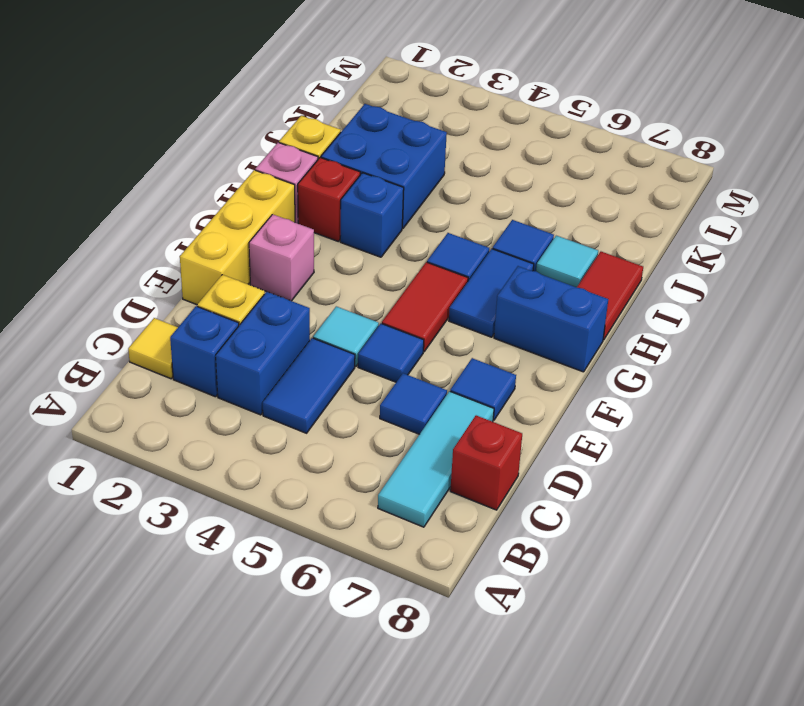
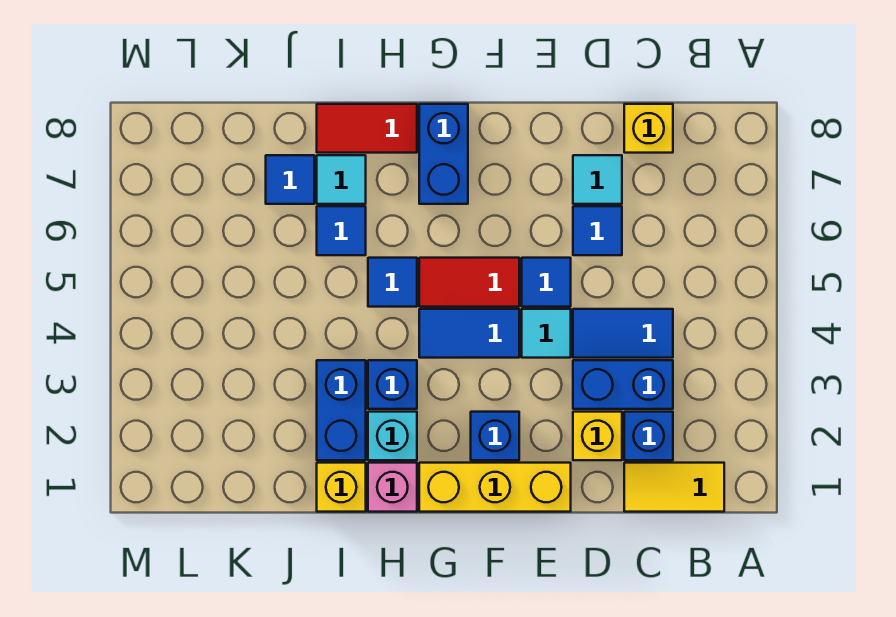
cyan 1x3 tile [378,391,494,527] -> cyan 1x1 tile [573,155,622,204]
yellow 1x1 tile [128,318,178,379] -> yellow 1x2 tile [624,463,724,512]
red 1x1 brick [450,415,522,510] -> yellow 1x1 brick [624,104,673,153]
blue 1x1 tile [450,358,516,420] -> blue 1x1 tile moved to [266,155,314,204]
pink 1x1 brick [249,214,314,301] -> blue 1x1 brick [471,412,519,460]
blue 1x2 tile [449,249,534,337] -> blue 1x2 tile moved to [419,309,519,358]
red 1x1 brick [298,158,360,241] -> cyan 1x1 brick [368,412,417,460]
blue 2x2 brick [321,104,447,228] -> blue 1x2 brick [317,360,366,460]

